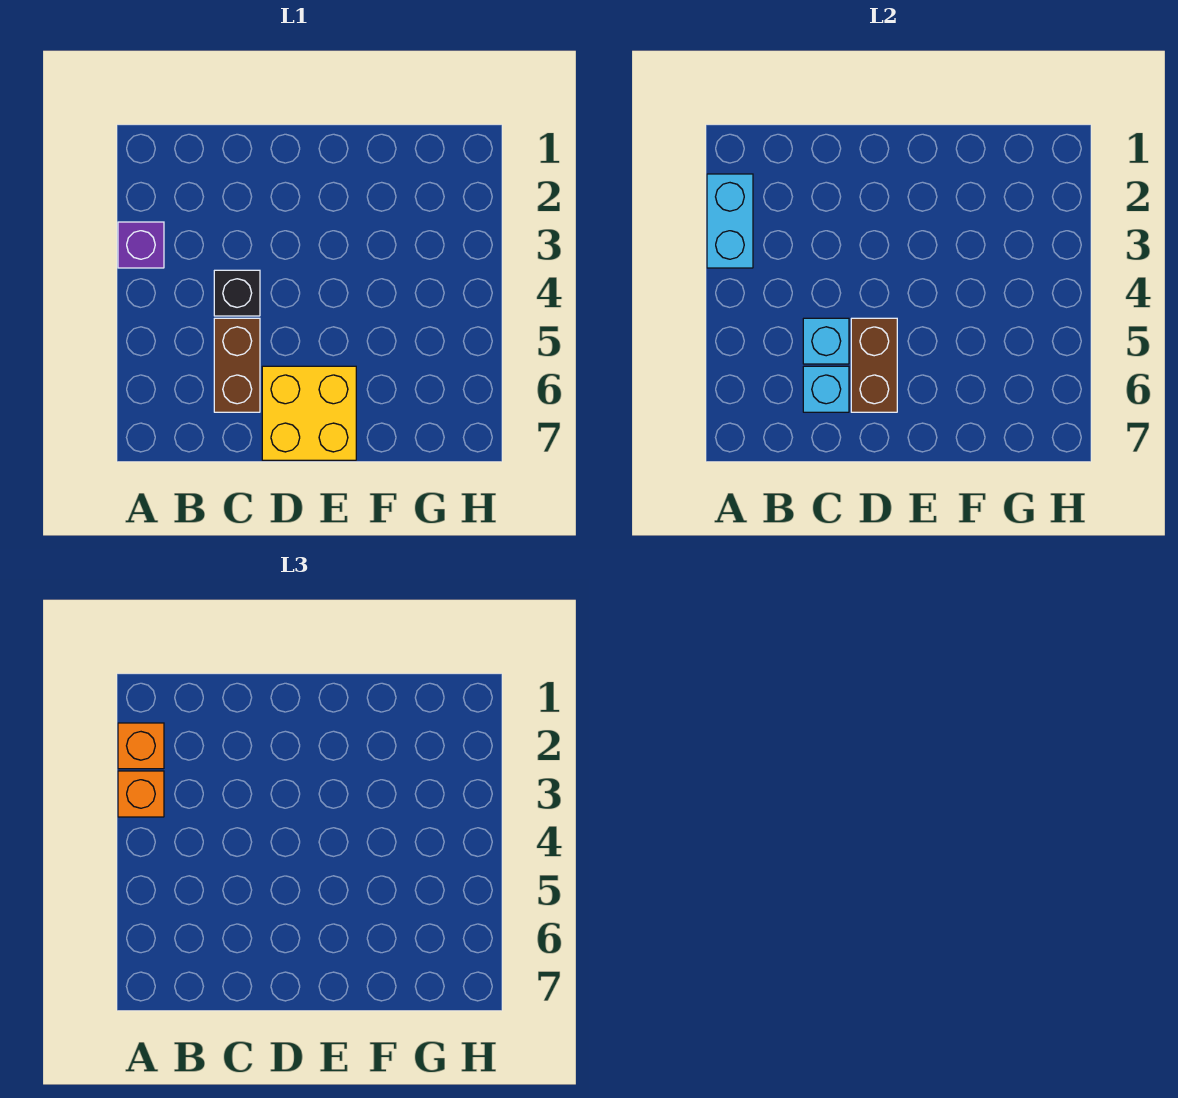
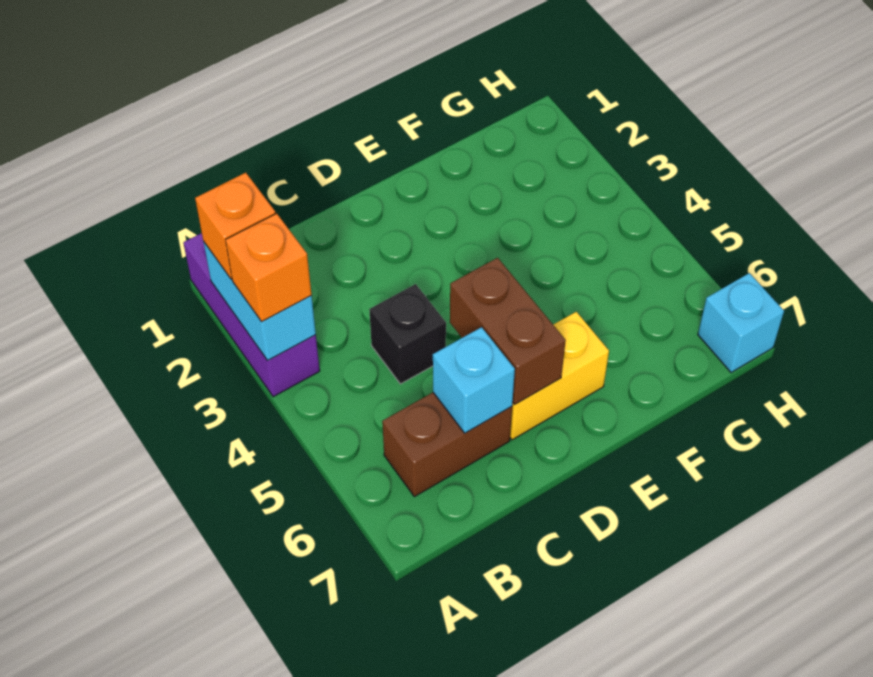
purple 1x1 brick [118,222,164,268] -> purple 1x3 brick [183,233,320,397]
brown 1x2 brick [214,318,260,412] -> brown 1x2 brick turned to [382,393,512,497]
cyan 1x1 brick [803,318,849,364] -> cyan 1x1 brick moved to [698,273,784,373]
yellow 2x2 brick [262,366,356,460] -> yellow 1x2 brick [510,312,609,440]

